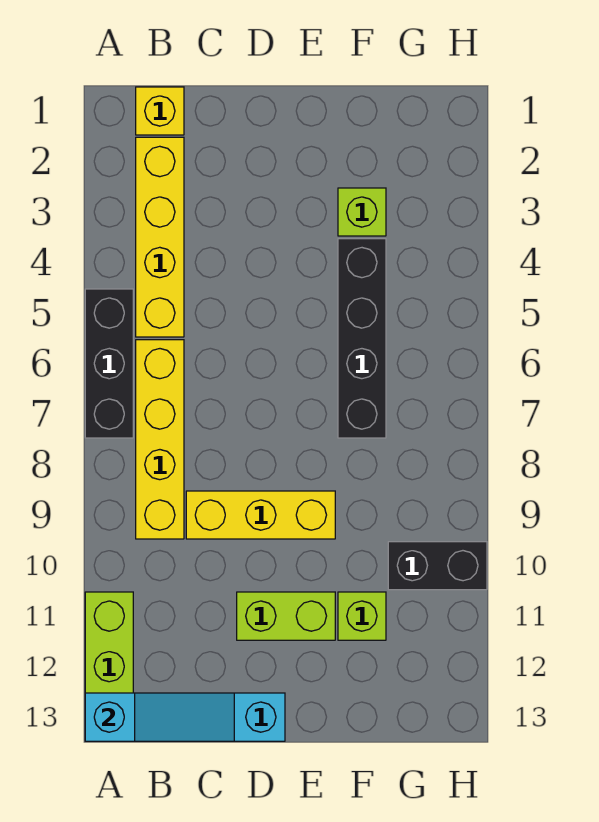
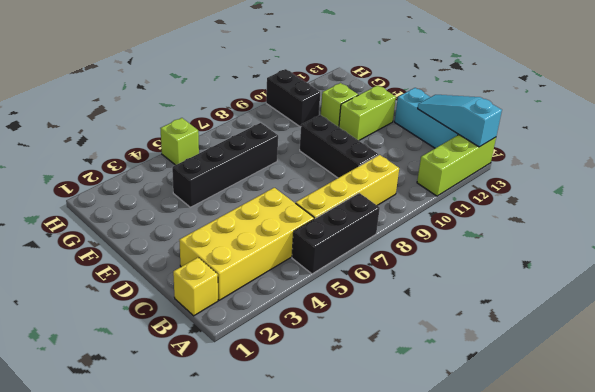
yellow 1x4 brick [136,137,184,337] -> yellow 2x4 brick [179,188,314,300]
yellow 1x3 brick [186,491,335,539] -> black 1x3 brick [300,115,378,178]
lime 1x2 brick [237,592,335,640] -> lime 1x2 brick turned to [339,85,396,140]
lime 1x1 brick [338,188,386,236] -> lime 1x1 brick moved to [160,118,199,165]

